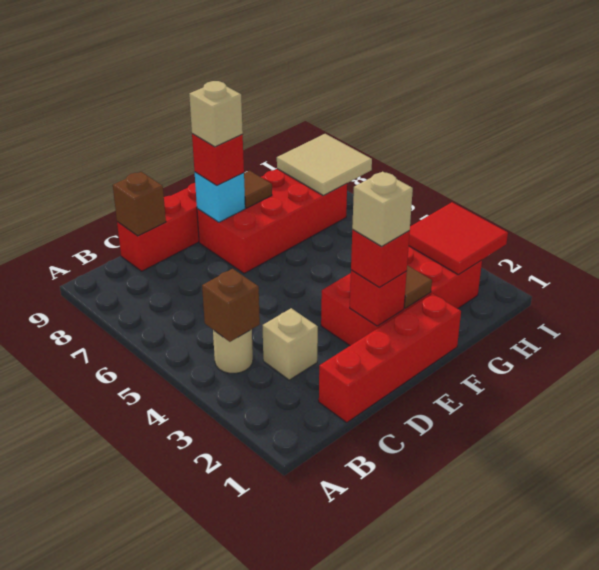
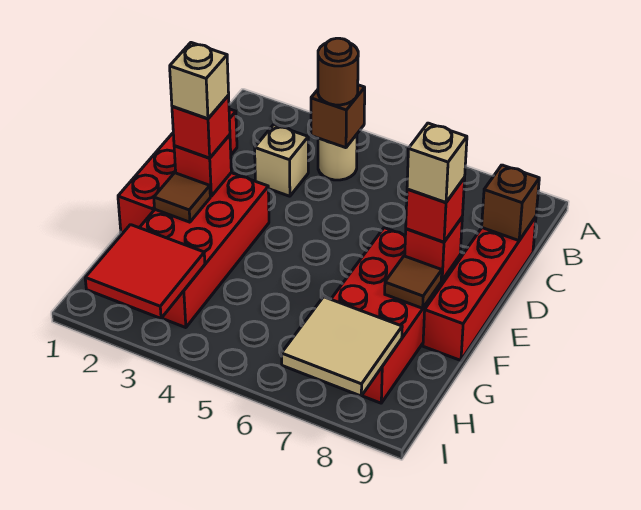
none -> brown 1x1 round brick [318,38,358,105]
cyan 1x1 brick [195,172,245,222] -> red 1x1 brick [405,218,462,280]

